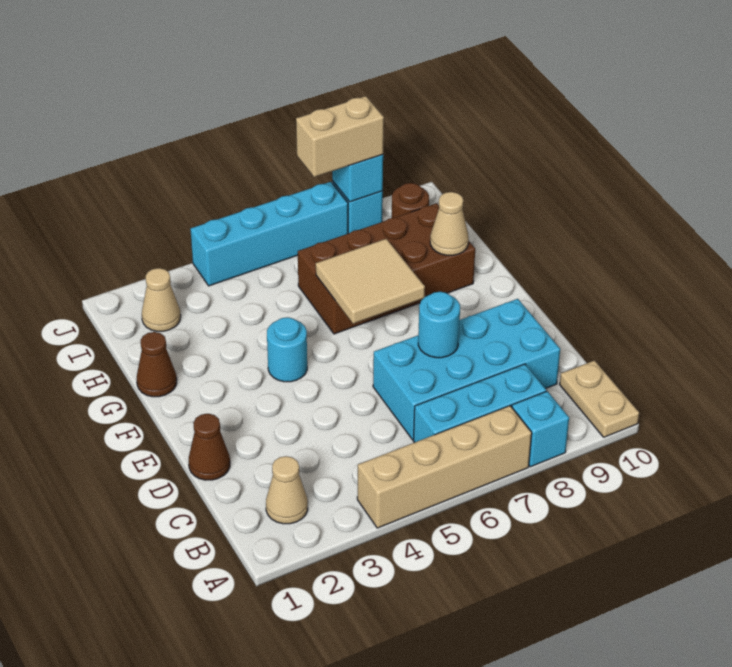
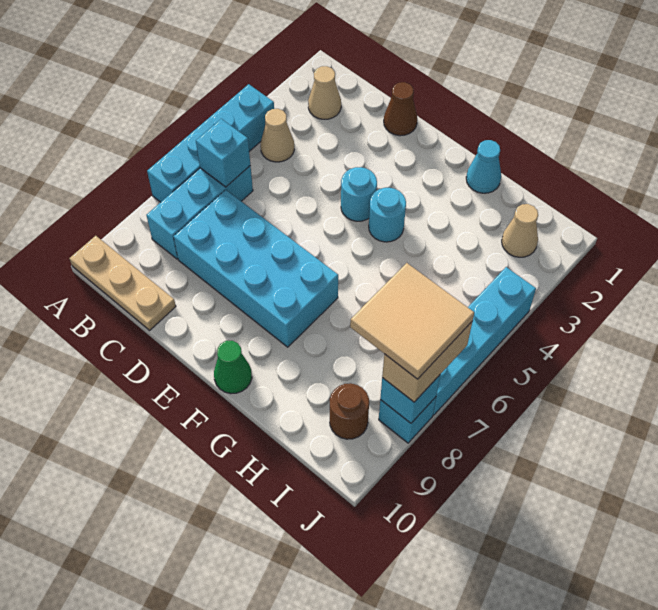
tan 1x4 brick [357,406,532,528] -> cyan 1x4 brick [147,84,274,202]
cyan 1x1 brick [512,391,569,467] -> cyan 1x1 brick moved to [196,119,250,187]
tan 1x2 plate [560,360,639,437] -> tan 1x3 plate [69,236,176,330]
cyan 2x4 brick [373,299,560,440] -> cyan 2x4 brick turned to [174,190,338,347]
cyan 1x1 round brick [418,292,460,358] -> cyan 1x1 round brick moved to [341,167,377,221]
tan 2x2 tile [316,239,425,324] -> tan 2x2 tile moved to [350,263,474,379]
none -> green 1x1 cone [214,341,252,394]
brown 1x1 cone [137,332,177,397] -> cyan 1x1 cone [466,140,501,193]
brown 2x4 brick [298,203,475,334] -> none
tan 1x1 cone [430,192,469,255] -> tan 1x1 cone moved to [261,109,294,162]

